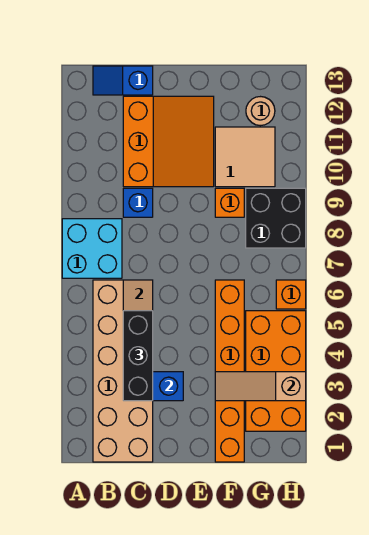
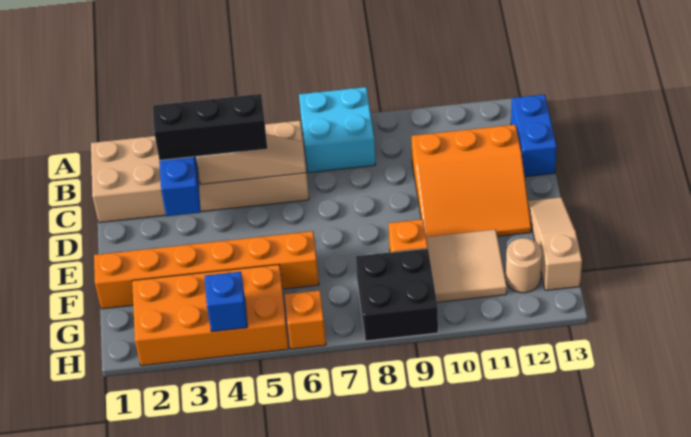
blue 1x2 slope [93,66,153,95] -> blue 1x2 brick [511,94,557,177]
blue 1x1 brick [123,188,153,217] -> blue 1x1 brick moved to [205,272,247,332]
tan 1x3 slope [215,372,306,401] -> tan 1x3 slope moved to [528,197,582,290]

